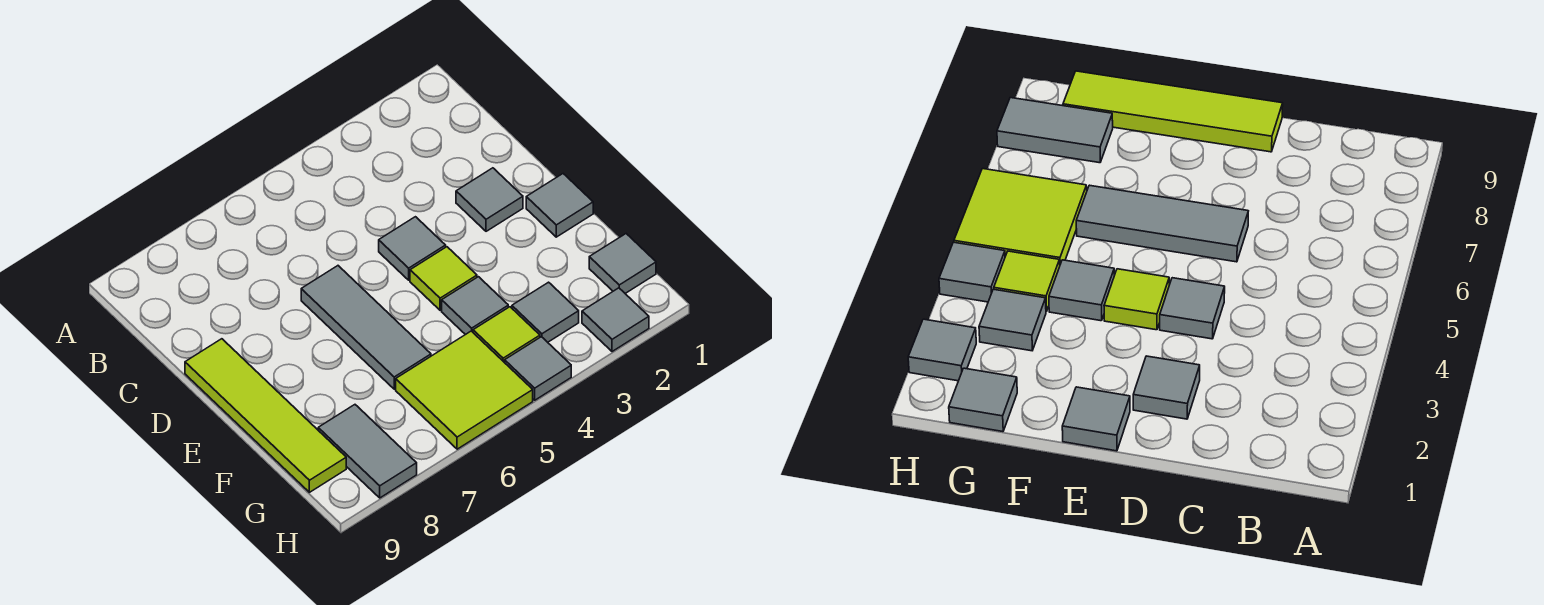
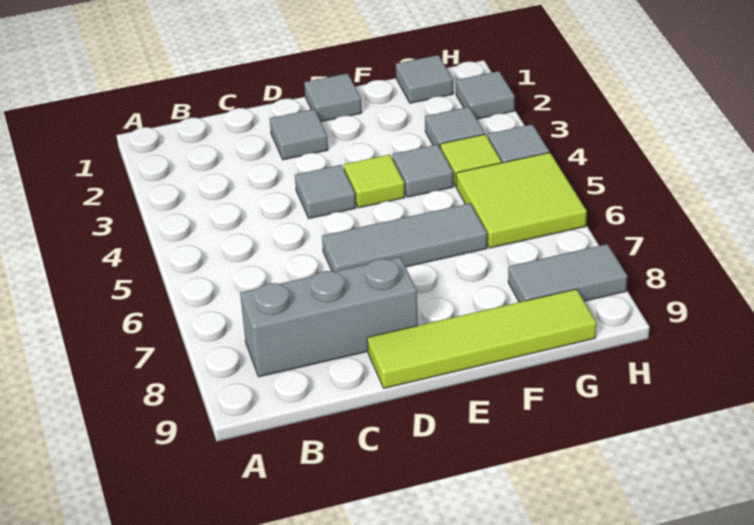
none -> grey 1x3 brick [240,257,418,377]

